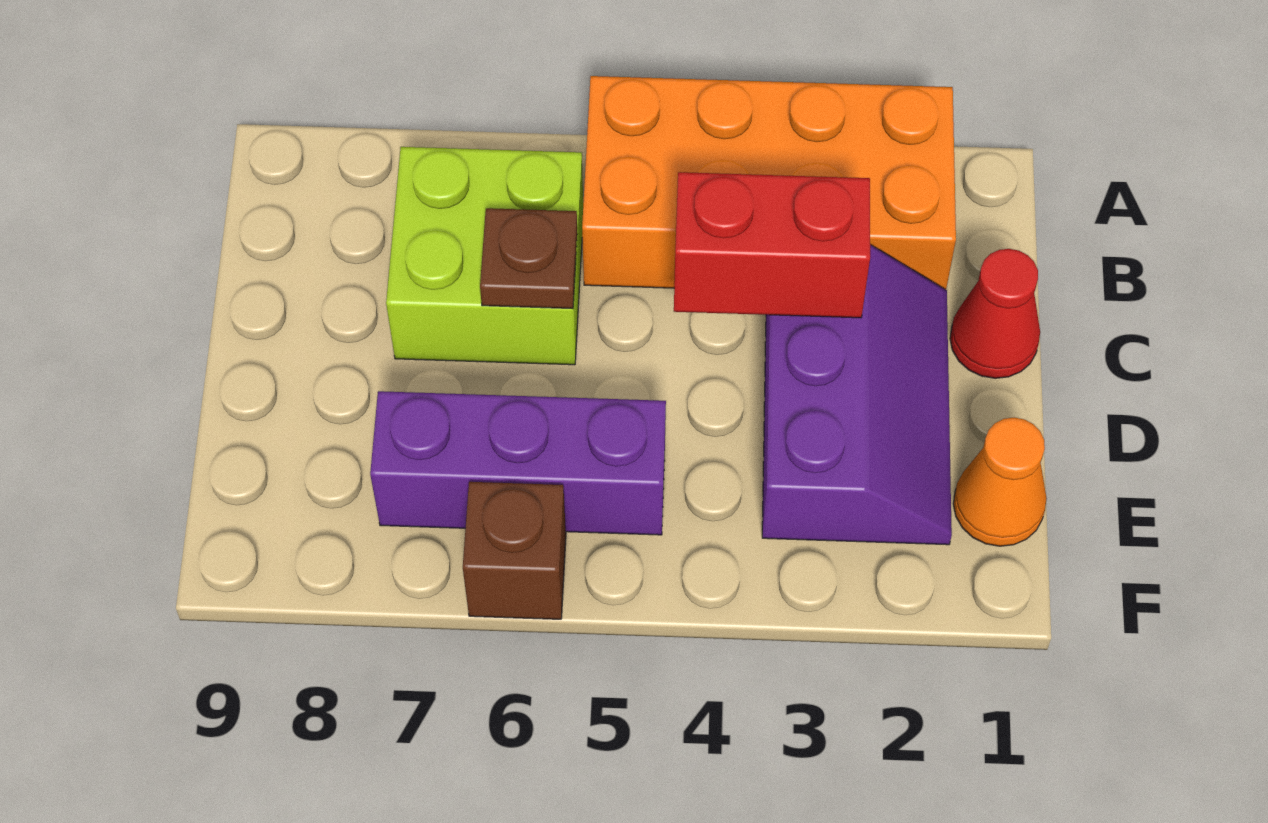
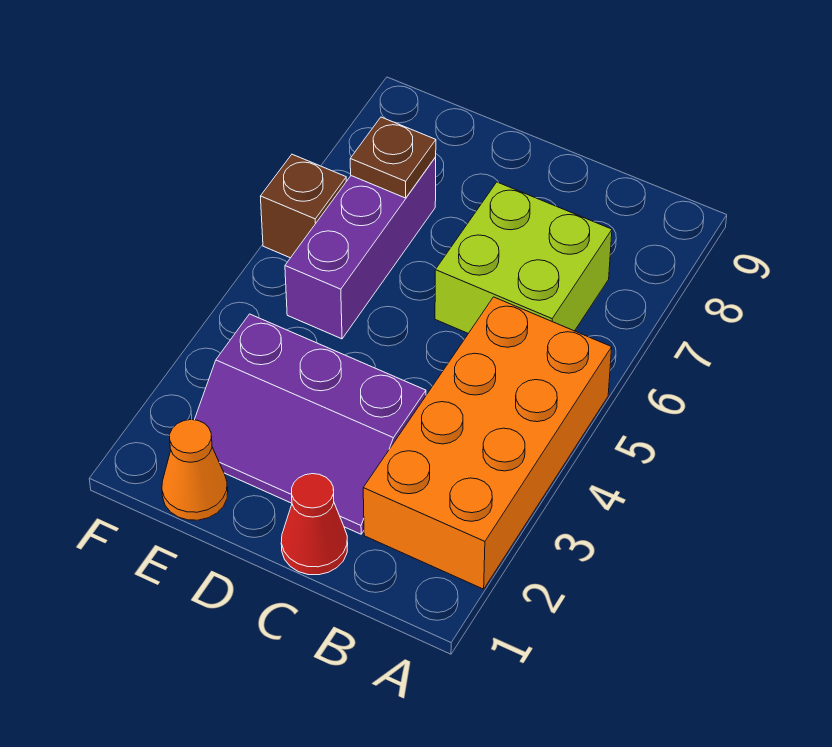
red 1x2 brick [674,172,870,318] -> none
brown 1x1 plate [480,208,577,309] -> brown 1x1 plate moved to [350,117,436,198]

